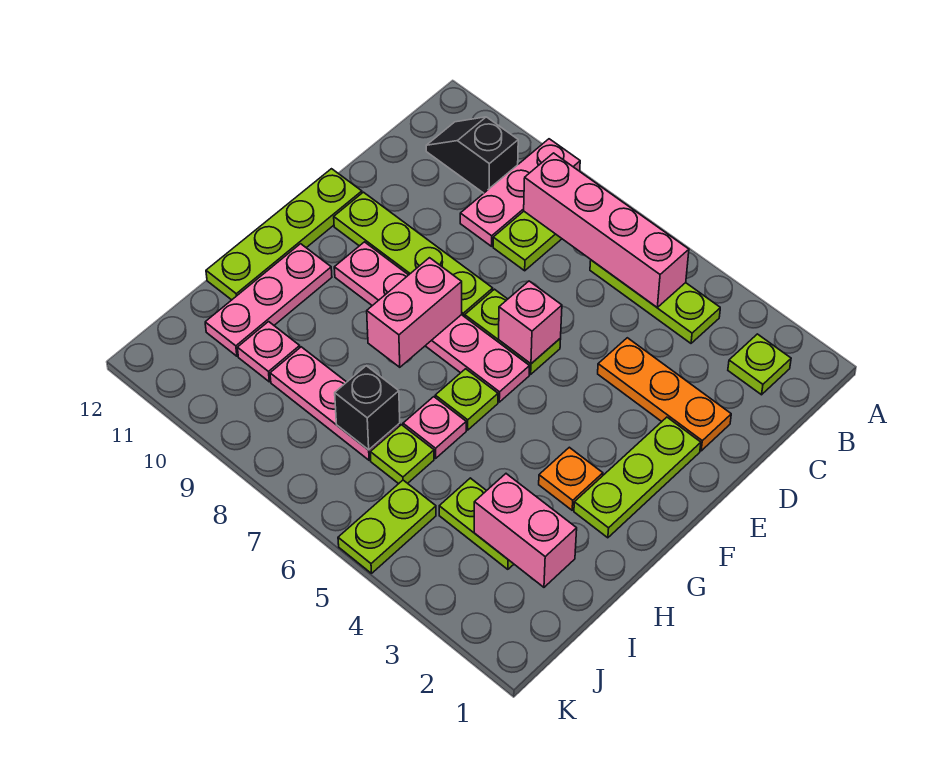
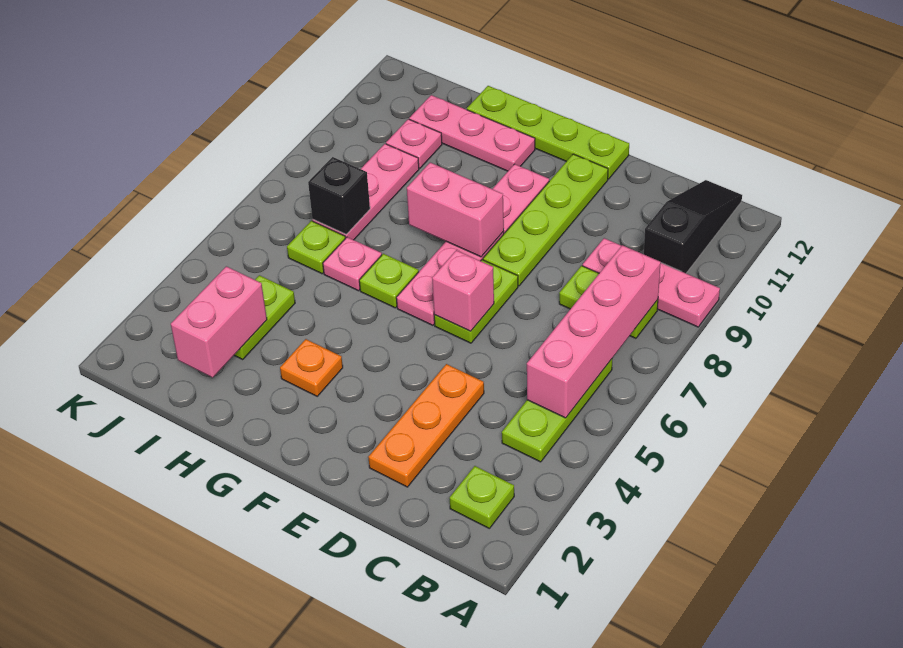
black 1x2 slope [426,117,518,193] -> black 1x3 slope [644,180,742,273]
lime 1x3 plate [574,417,701,538] -> none
lime 1x2 plate [338,480,436,573] -> none

